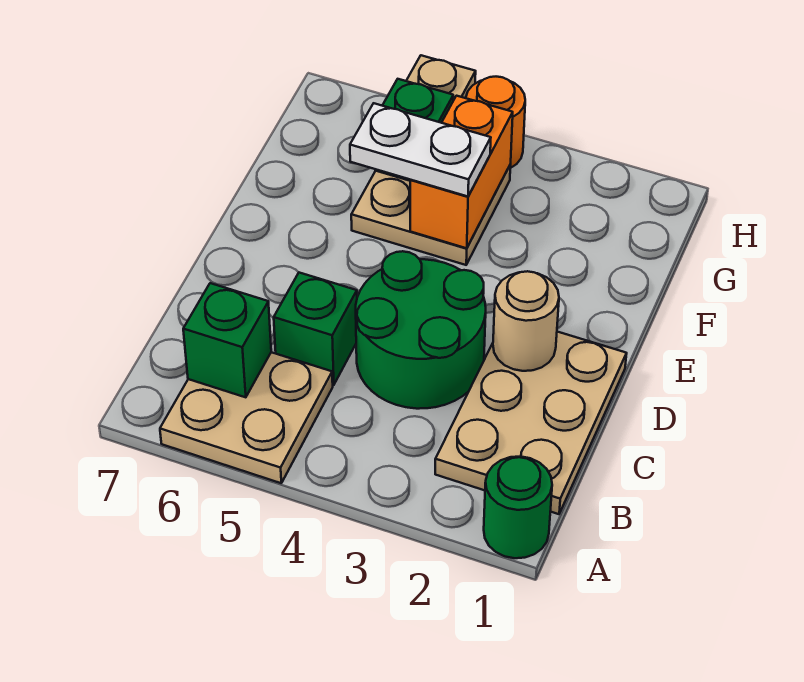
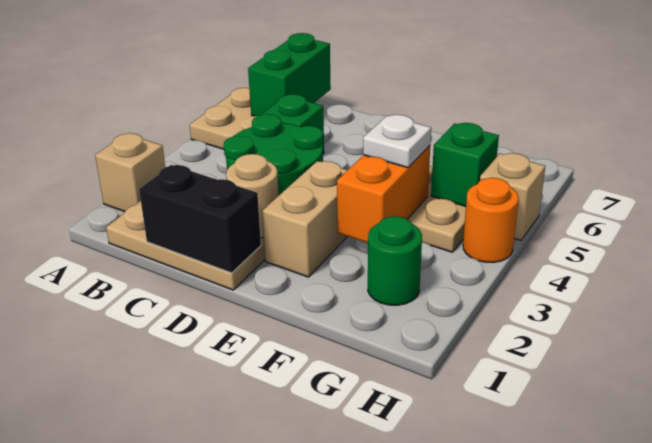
green 1x1 round brick [484,456,552,558] -> green 1x1 round brick moved to [368,216,422,305]
none -> tan 1x1 brick [95,133,165,212]
green 1x1 brick [183,283,271,397] -> green 1x2 brick [248,33,331,116]
none -> black 1x2 brick [139,165,261,273]
none -> tan 1x2 brick [262,161,348,277]
orange 1x2 brick [410,96,513,248] -> orange 1x2 brick turned to [337,146,430,243]
white 1x2 plate [350,103,491,196] -> white 1x1 plate [363,115,431,168]

